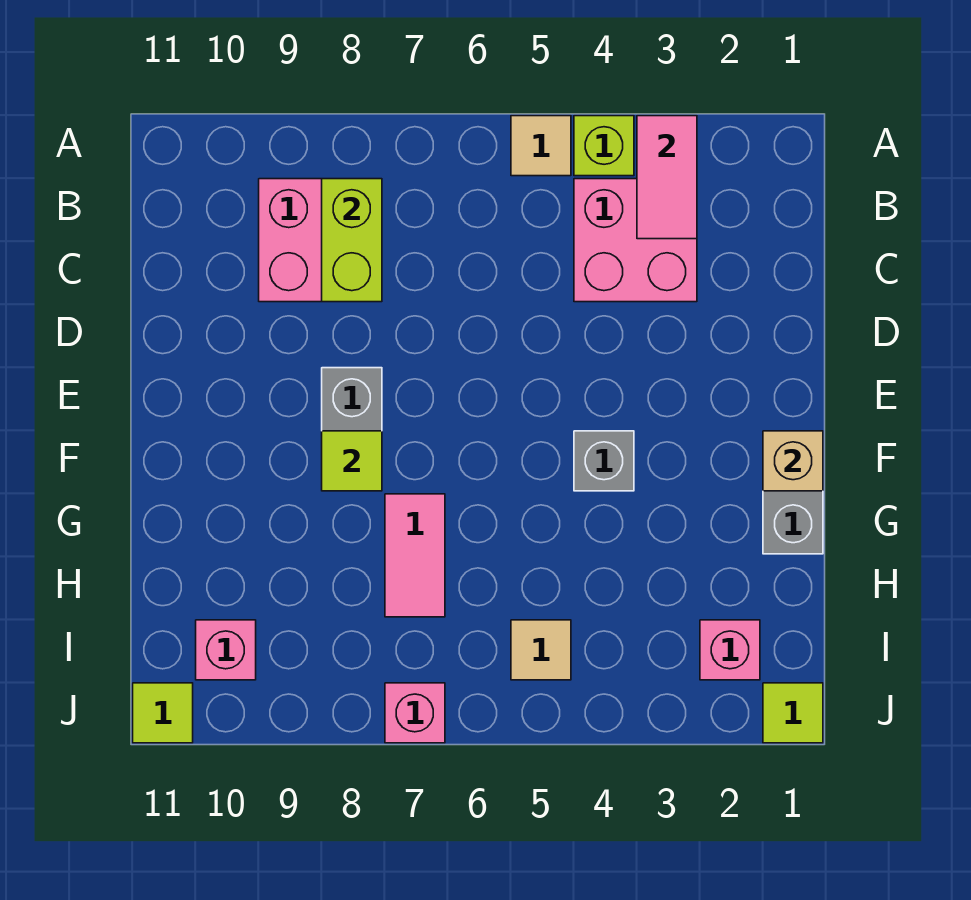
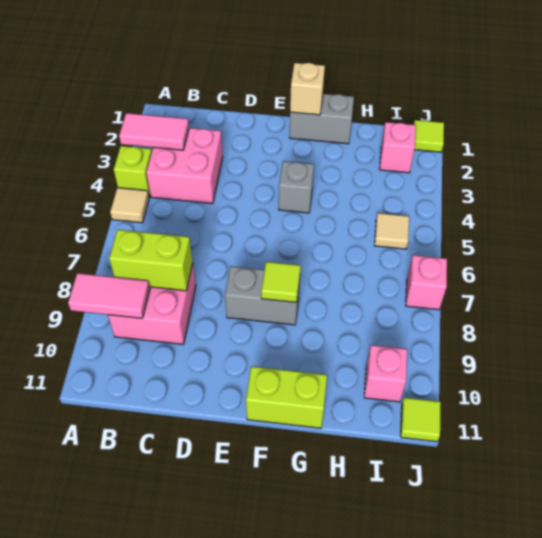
none -> lime 1x2 brick [246,366,327,428]
pink 1x2 tile [385,494,445,617] -> pink 1x2 tile moved to [68,273,150,318]

